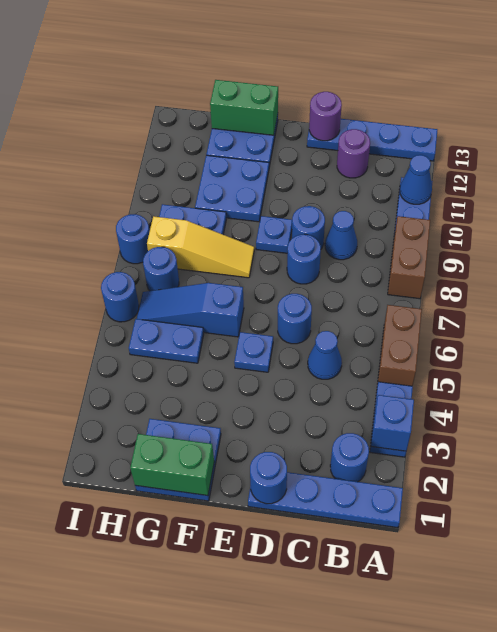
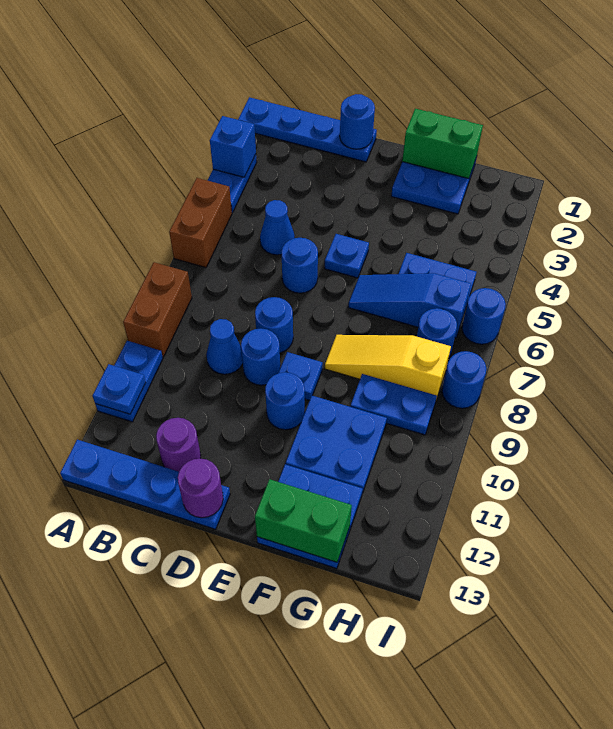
blue 1x1 cone [400,155,432,204] -> blue 1x1 plate [92,364,146,414]
blue 1x1 round brick [330,433,369,482] -> blue 1x1 round brick moved to [265,372,305,430]
blue 1x3 slope [137,283,244,337] -> blue 1x3 slope turned to [349,273,471,338]

